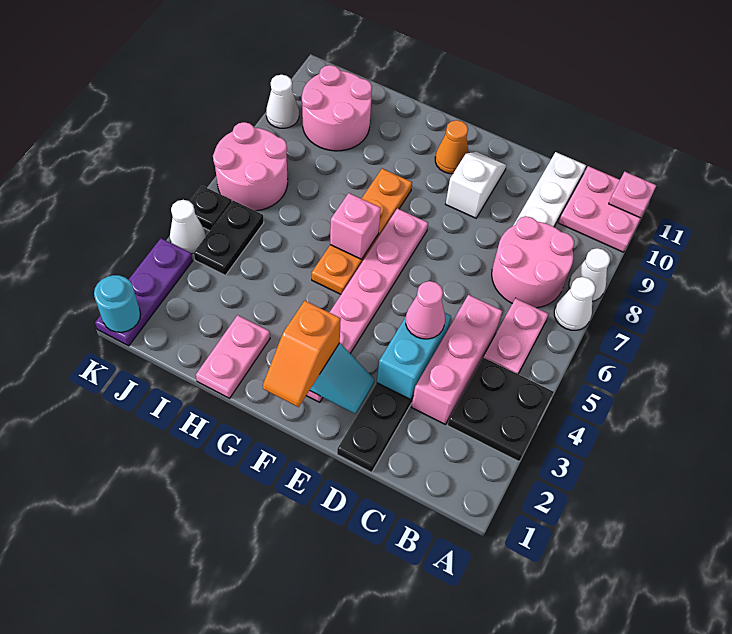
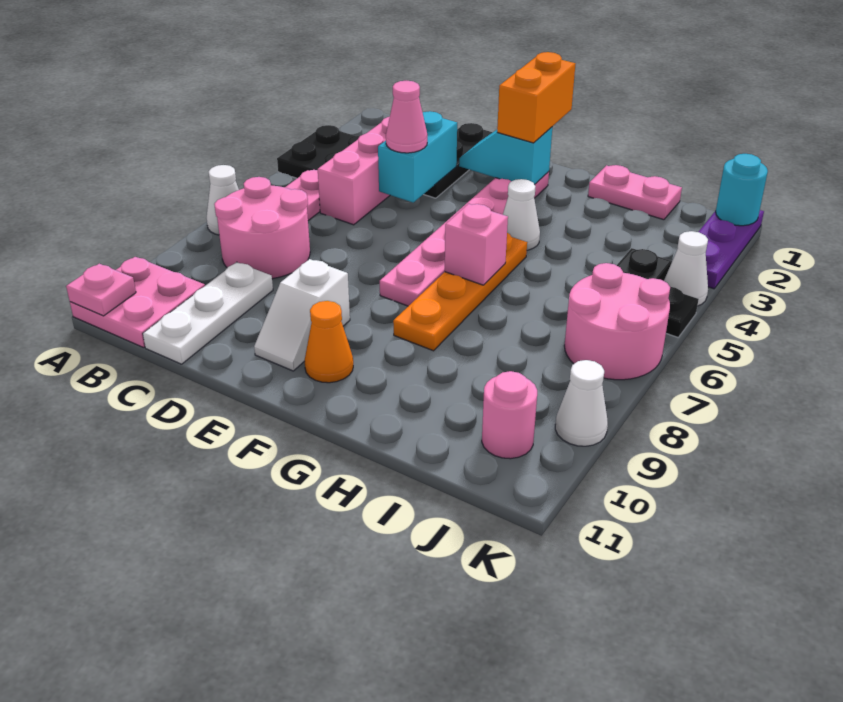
white 1x1 cone [569,248,610,301] -> white 1x1 cone moved to [503,179,540,250]
orange 1x2 slope [263,301,341,407] -> orange 1x2 brick [497,52,575,143]
pink 1x2 plate [196,315,270,398] -> pink 1x2 plate turned to [588,165,682,220]
pink 2x2 round brick [302,65,372,151] -> pink 1x1 round brick [482,371,537,459]

